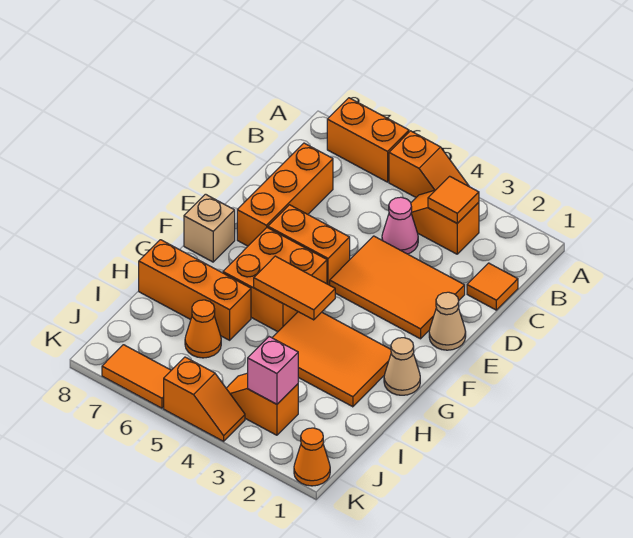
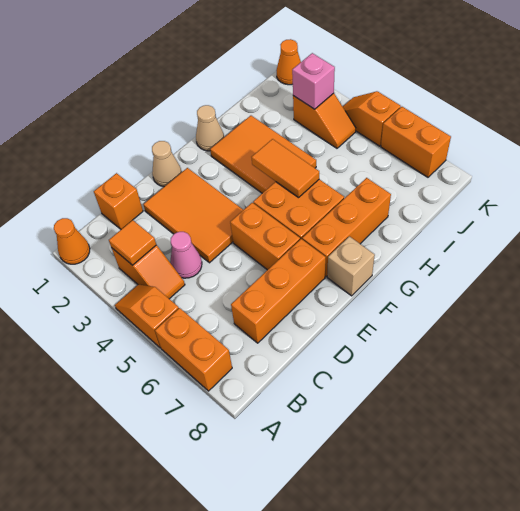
orange 1x1 tile [467,263,518,310] -> orange 1x1 brick [94,173,143,229]
orange 1x3 brick [139,240,251,340] -> orange 1x3 brick turned to [302,178,391,277]
orange 1x1 cone [185,300,221,358] -> orange 1x1 cone moved to [54,218,90,264]
orange 1x2 tile [102,345,171,408] -> orange 1x2 brick [381,107,451,177]

